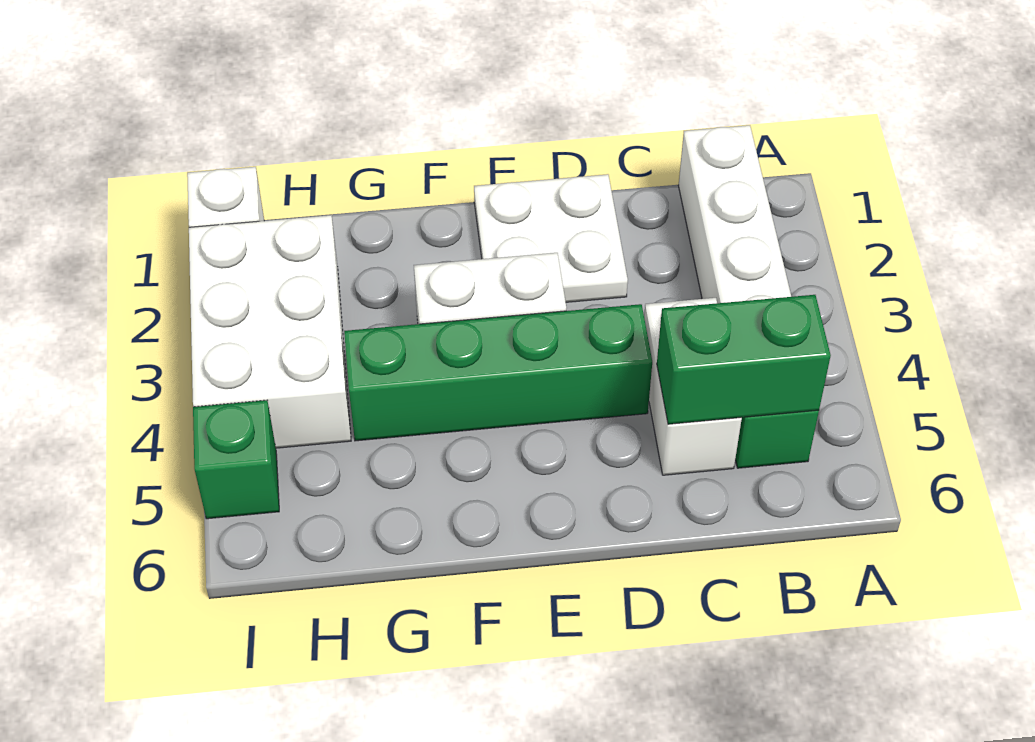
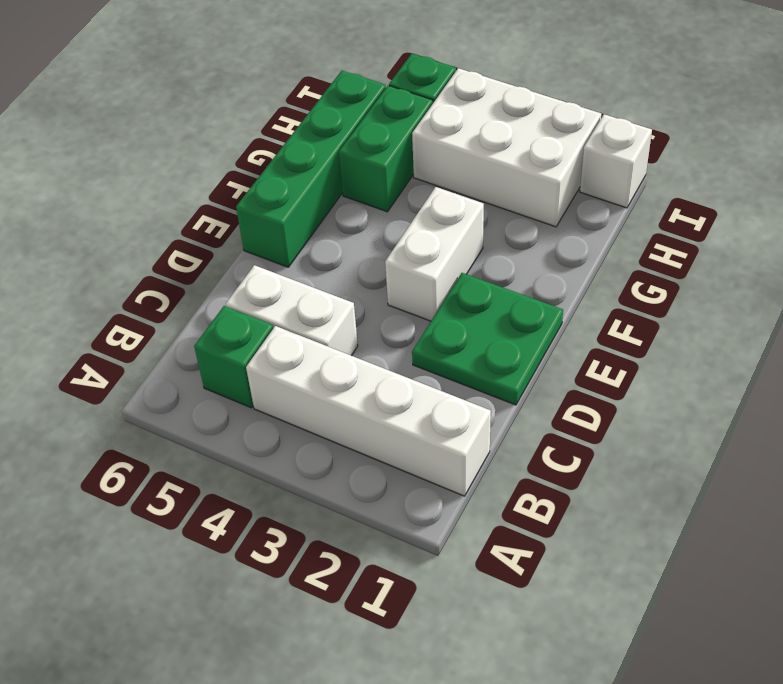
green 1x2 brick [657,295,831,424] -> green 1x2 brick moved to [339,86,433,212]
white 2x2 plate [474,174,628,302] -> green 2x2 plate [412,273,563,405]
green 1x4 brick [344,304,652,441] -> green 1x4 brick moved to [236,71,386,267]

